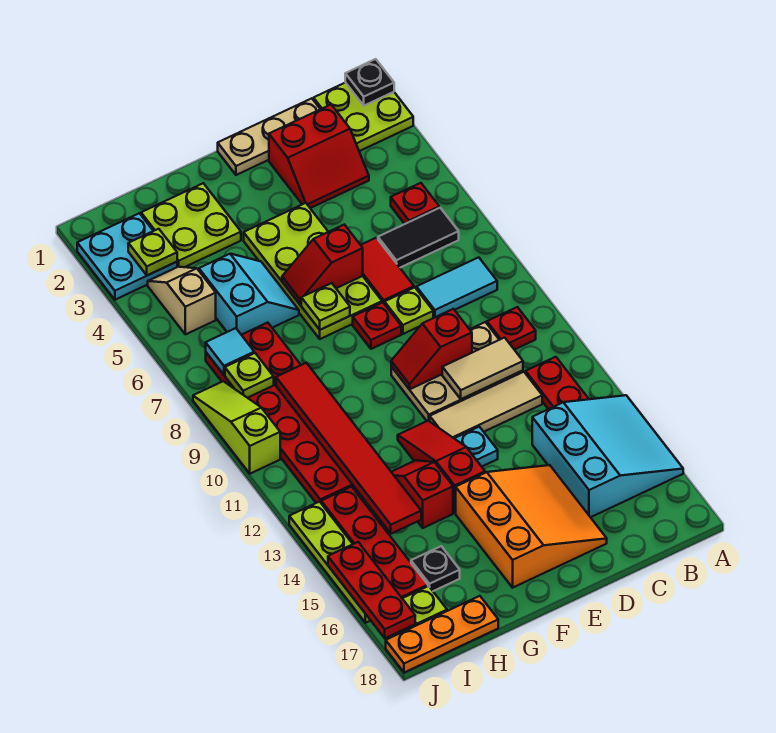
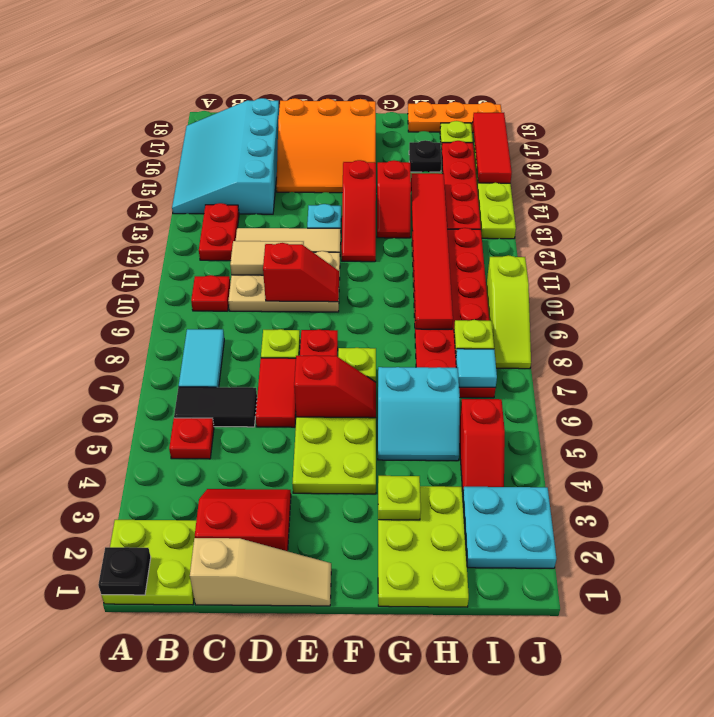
cyan 3x3 slope [532,395,683,517] -> cyan 3x4 slope [172,98,279,214]
cyan 1x2 tile [416,257,497,318] -> cyan 1x2 tile turned to [179,329,224,387]
tan 1x3 plate [218,98,320,175] -> tan 1x3 slope [190,538,331,606]
orange 3x3 slope [456,465,607,588] -> orange 3x3 slope turned to [276,98,376,193]
lime 2x2 plate [141,183,241,267] -> lime 2x3 plate [378,486,469,607]
cyan 2x2 slope [199,254,299,335] -> cyan 2x2 slope turned to [378,367,460,461]
lime 1x1 plate [128,229,177,275] -> lime 1x1 plate moved to [378,476,421,520]
tan 1x2 slope [148,267,216,334] -> red 1x2 slope [459,399,505,492]
red 1x3 plate [328,542,415,638] -> red 1x3 tile [473,113,512,183]

